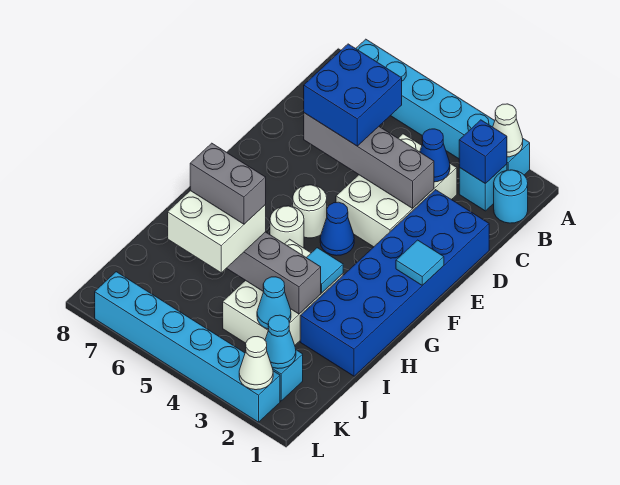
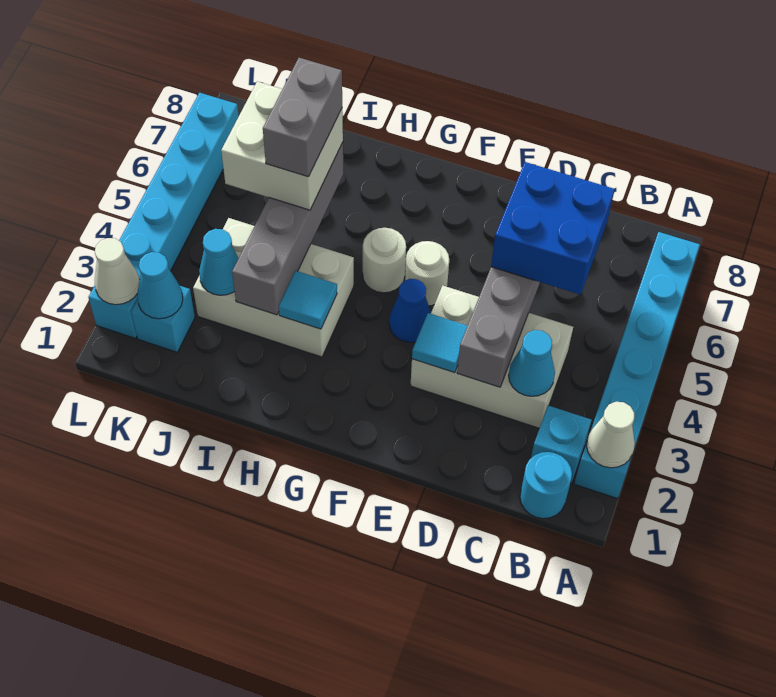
blue 1x1 brick [459,120,507,184] -> none
blue 1x1 cone [420,129,450,182] -> cyan 1x1 cone [509,330,555,396]
blue 2x6 brick [300,190,489,376] -> none
cyan 1x1 tile [396,240,444,285] -> cyan 1x1 tile moved to [412,313,467,373]

